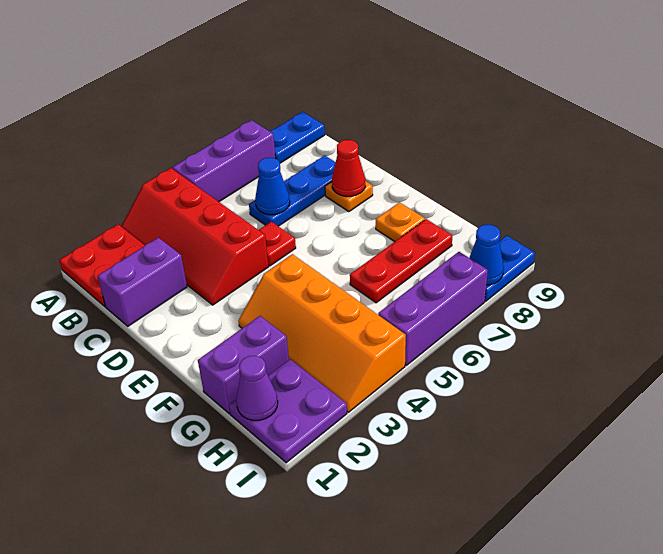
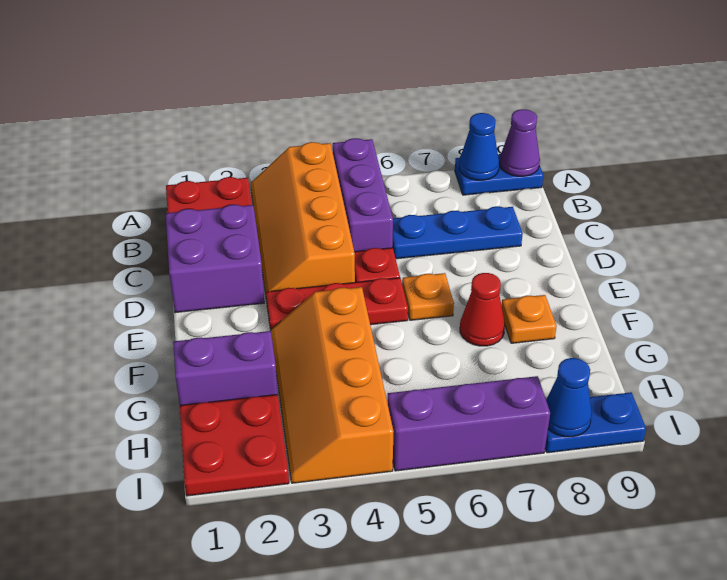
red 2x4 slope [121,168,269,305] -> orange 2x4 slope [251,142,355,300]
purple 1x3 brick [172,120,276,202] -> purple 1x3 brick turned to [333,138,393,252]
purple 1x2 brick [98,238,187,326] -> purple 2x2 brick [166,205,264,313]
blue 1x1 cone [255,158,290,215] -> blue 1x1 cone moved to [459,113,499,180]
orange 1x1 plate [325,181,373,212] -> orange 1x1 plate moved to [402,273,454,320]
red 1x1 cone [332,140,365,196] -> red 1x1 cone moved to [460,273,505,346]
red 1x3 plate [350,219,452,303] -> red 1x3 plate moved to [266,278,408,330]
purple 2x2 plate [229,359,347,463] -> red 2x2 plate [180,394,289,496]
purple 1x1 cone [236,356,278,420] -> purple 1x1 cone moved to [500,109,540,176]

